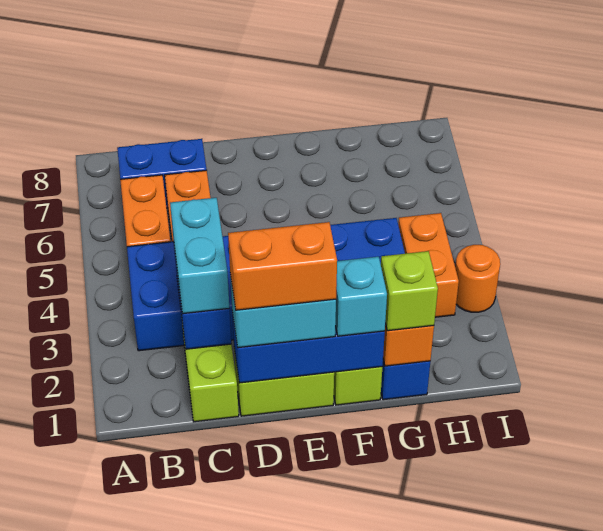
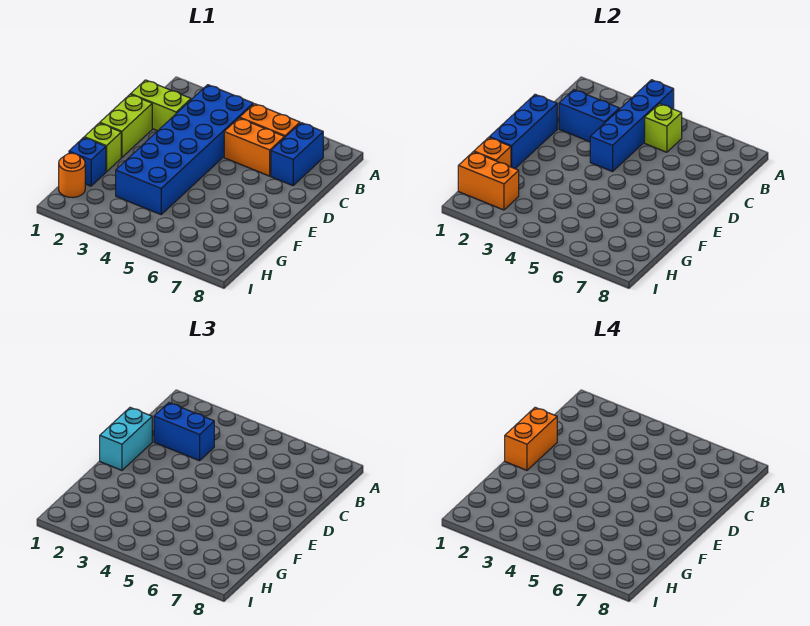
none -> blue 1x4 brick [590,80,674,172]
cyan 1x2 brick [170,198,229,314] -> blue 1x2 brick [154,403,214,461]
cyan 1x1 brick [335,257,387,336] -> none
lime 1x1 brick [381,251,438,331] -> lime 1x1 brick moved to [645,104,682,152]
orange 1x2 brick [398,213,459,317] -> orange 1x2 brick moved to [458,152,519,210]
orange 1x1 round brick [455,245,500,312] -> orange 1x1 round brick moved to [59,153,85,197]

